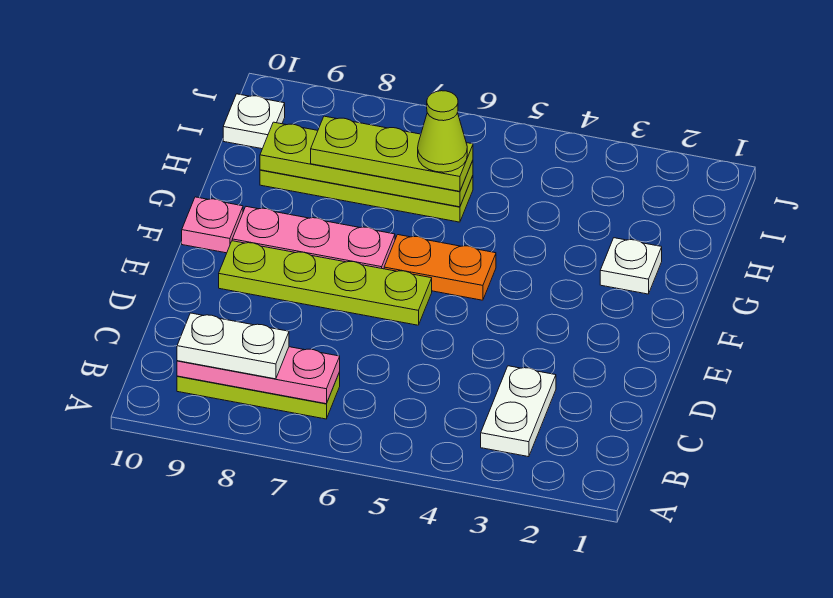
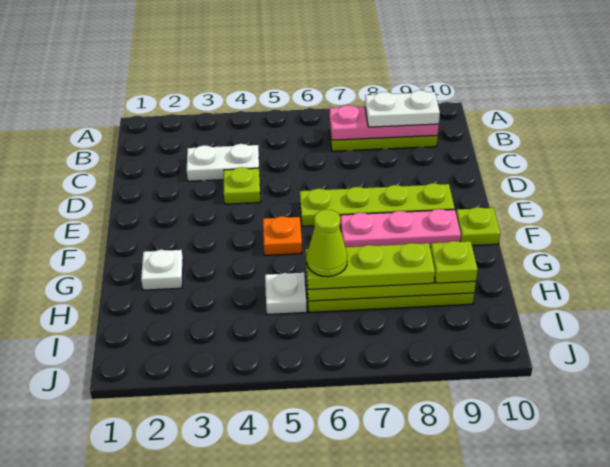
white 1x2 plate [481,366,556,457] -> white 1x2 plate turned to [187,144,259,181]
none -> lime 1x1 plate [224,167,260,204]
orange 1x2 plate [384,235,496,300] -> orange 1x1 plate [263,216,302,255]
pink 1x1 plate [182,197,243,253] -> lime 1x1 plate [456,207,500,245]
none -> lime 1x1 plate [431,241,478,283]
white 1x1 plate [223,94,285,149] -> white 1x1 plate moved to [265,273,307,314]

